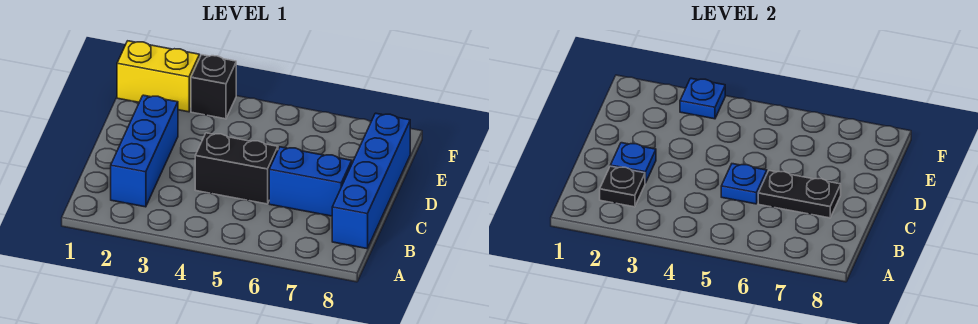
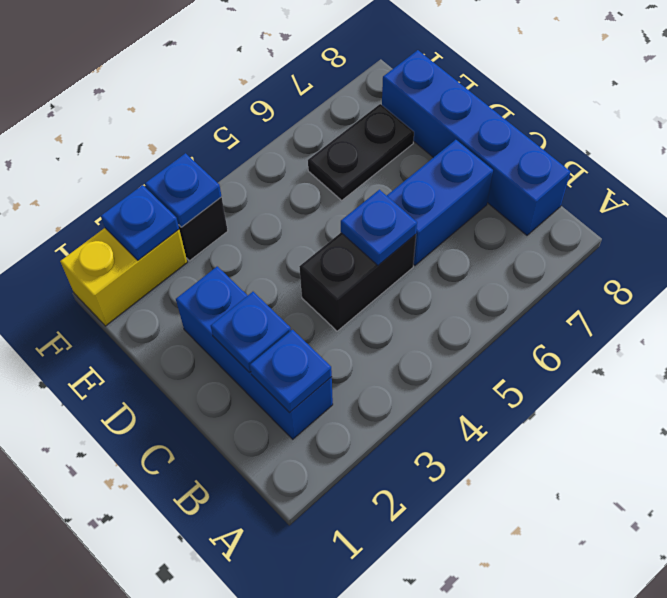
black 1x1 plate [600,166,645,207] -> blue 1x1 plate [250,330,332,413]
black 1x2 plate [758,171,841,218] -> black 1x2 plate moved to [308,104,414,200]
none -> blue 1x1 plate [101,185,179,260]

